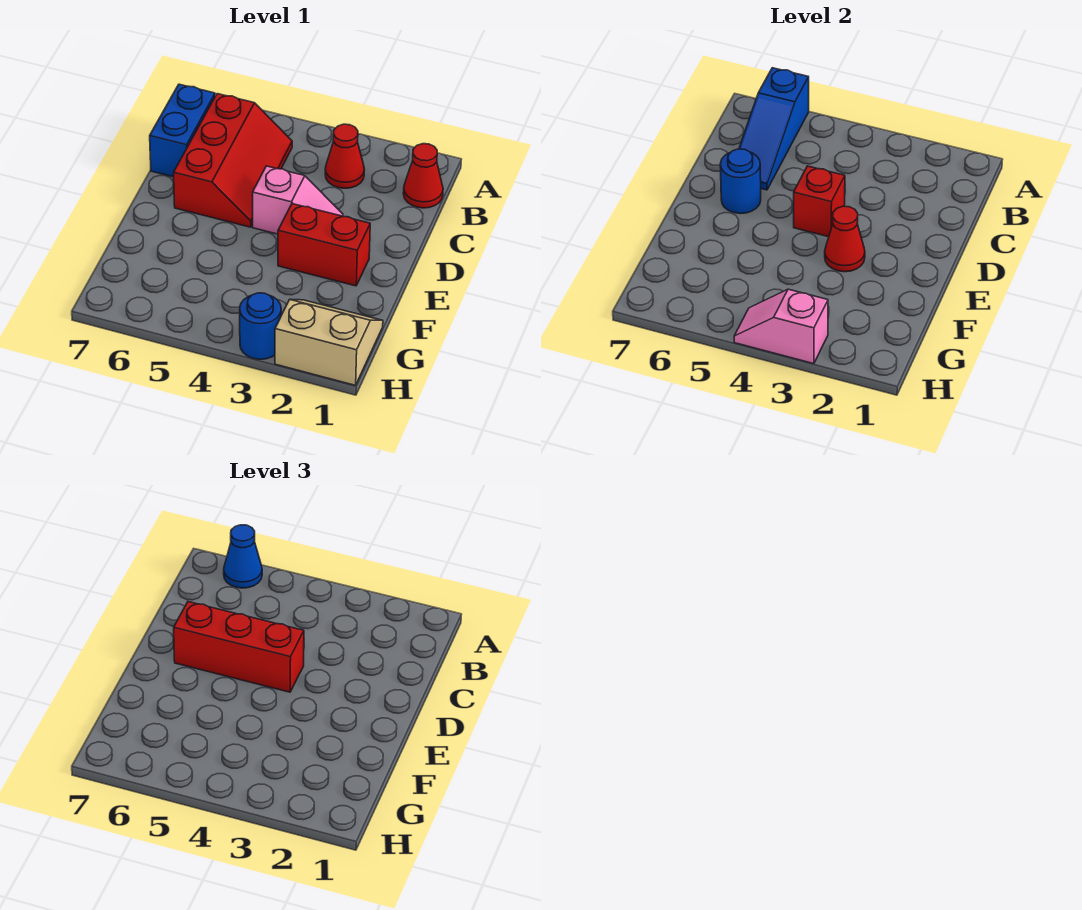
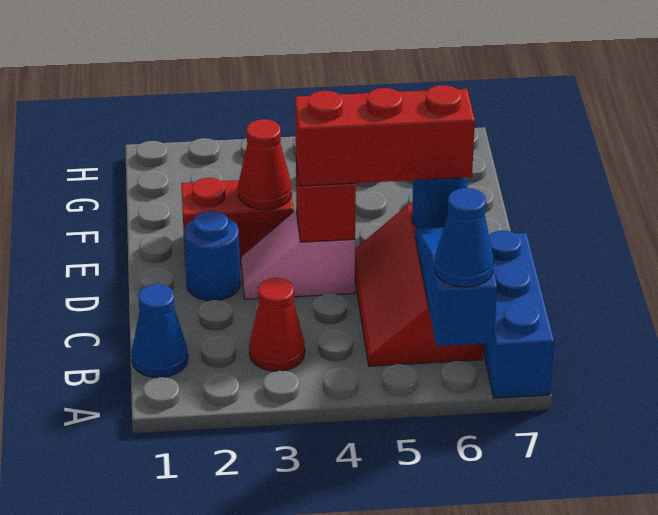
red 1x1 cone [403,144,443,208] -> blue 1x1 cone [131,284,188,378]
blue 1x2 brick [150,84,215,177] -> blue 1x3 brick [483,230,554,398]
tan 2x2 slope [275,299,383,385] -> none
blue 1x1 round brick [240,293,281,359] -> blue 1x1 round brick moved to [184,211,240,301]
pink 1x2 slope [734,289,828,364] -> none

